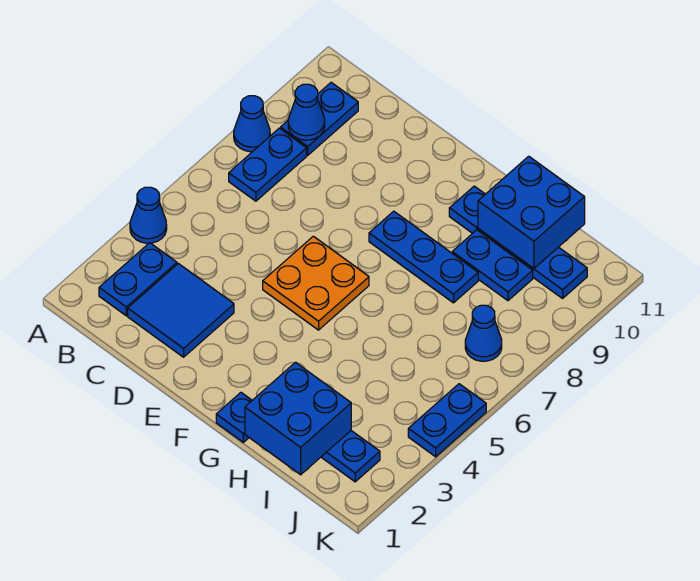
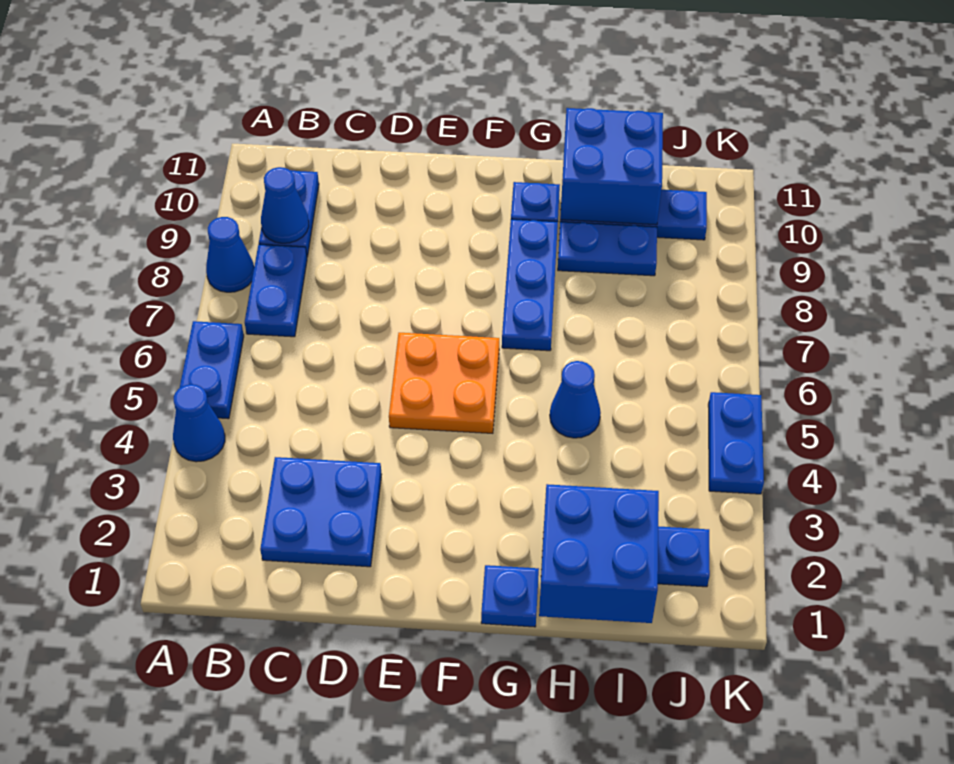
blue 1x2 plate [99,243,177,316] -> blue 1x2 plate moved to [180,321,244,419]
blue 2x2 tile [128,263,234,357] -> blue 2x2 plate [260,457,382,567]
blue 1x3 plate [369,211,478,303] -> blue 1x3 plate turned to [502,219,558,351]
blue 1x1 cone [465,305,502,361] -> blue 1x1 cone moved to [550,361,601,438]

